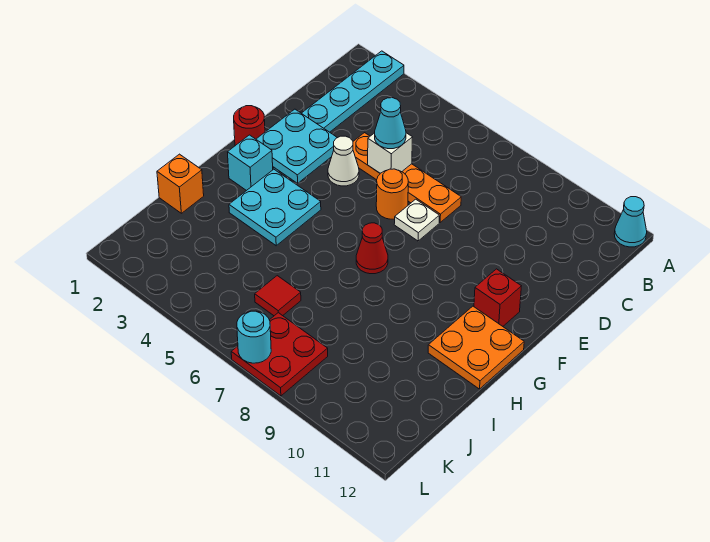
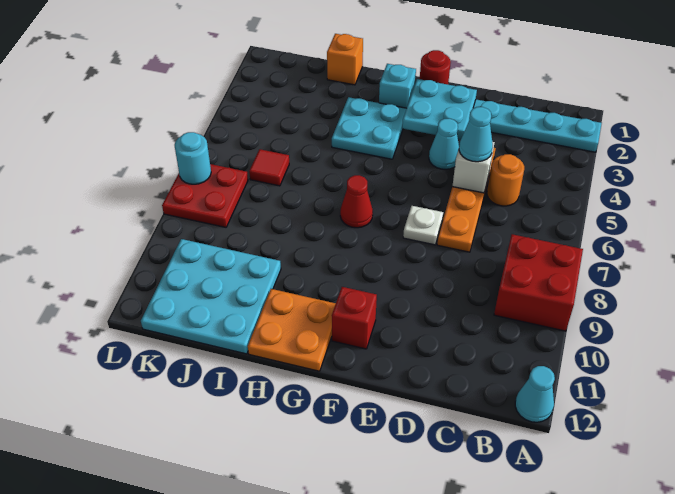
none -> red 2x2 brick [494,234,583,331]
white 1x1 cone [328,136,359,186] -> cyan 1x1 cone [429,119,459,169]
orange 1x1 round brick [376,169,408,219] -> orange 1x1 round brick moved to [487,154,524,206]
none -> cyan 3x3 plate [141,239,281,354]

